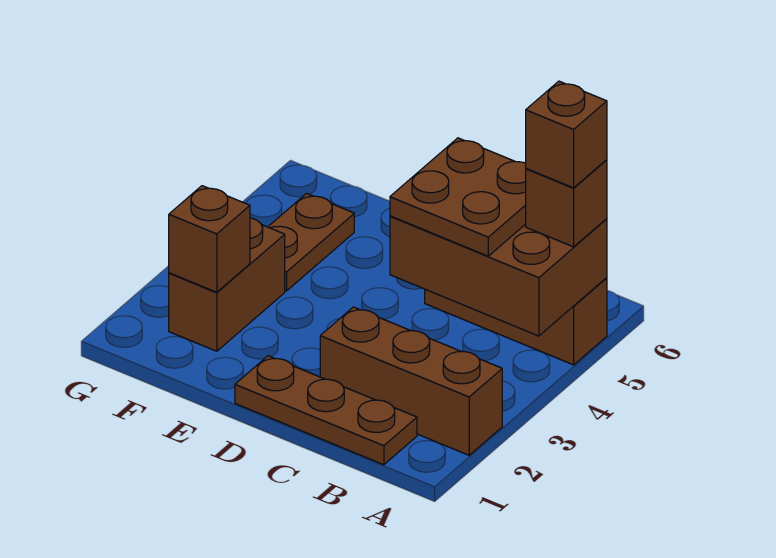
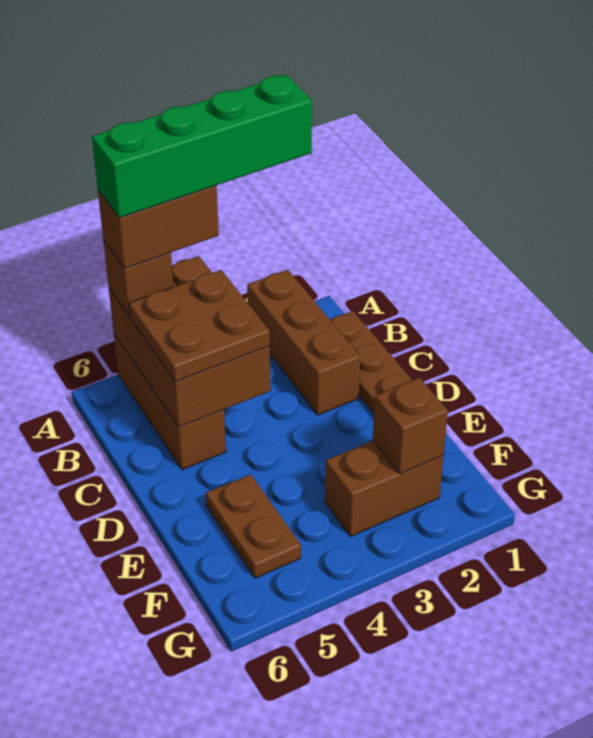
none -> green 1x4 brick [92,75,312,218]
brown 1x1 brick [526,81,607,188] -> brown 1x2 brick [98,186,219,269]
brown 1x2 plate [268,194,354,291] -> brown 1x2 plate turned to [206,474,301,578]

